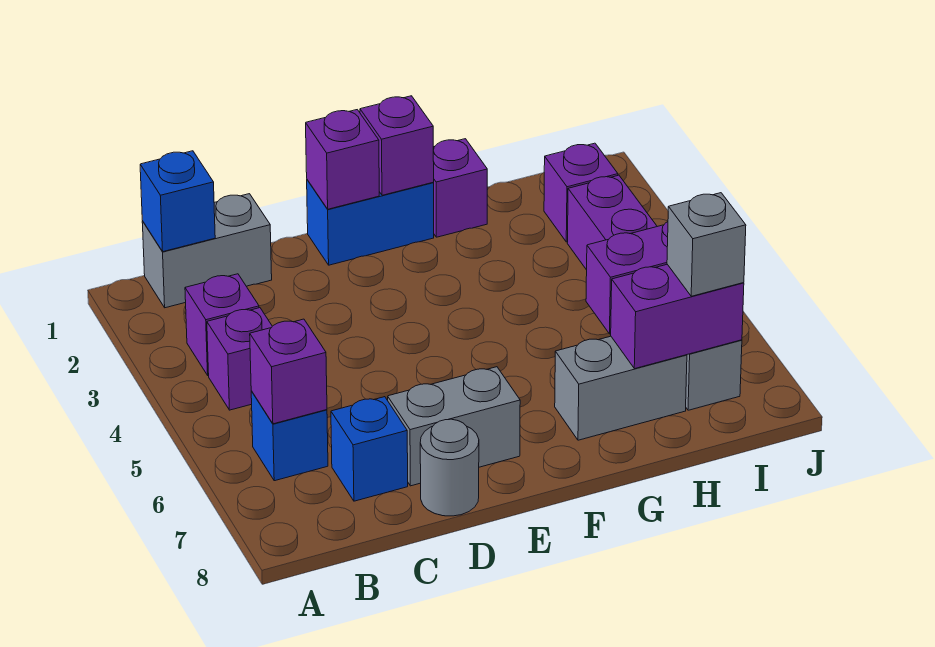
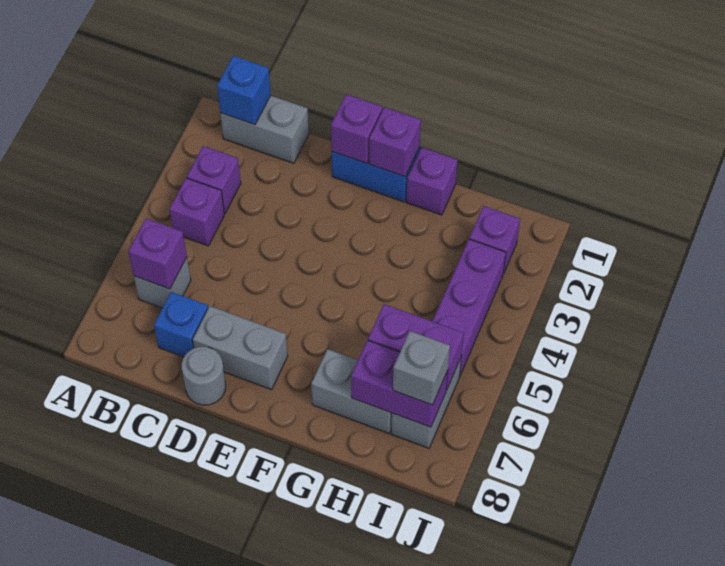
blue 1x1 brick [251,391,328,481] -> grey 1x1 brick [134,257,191,308]

